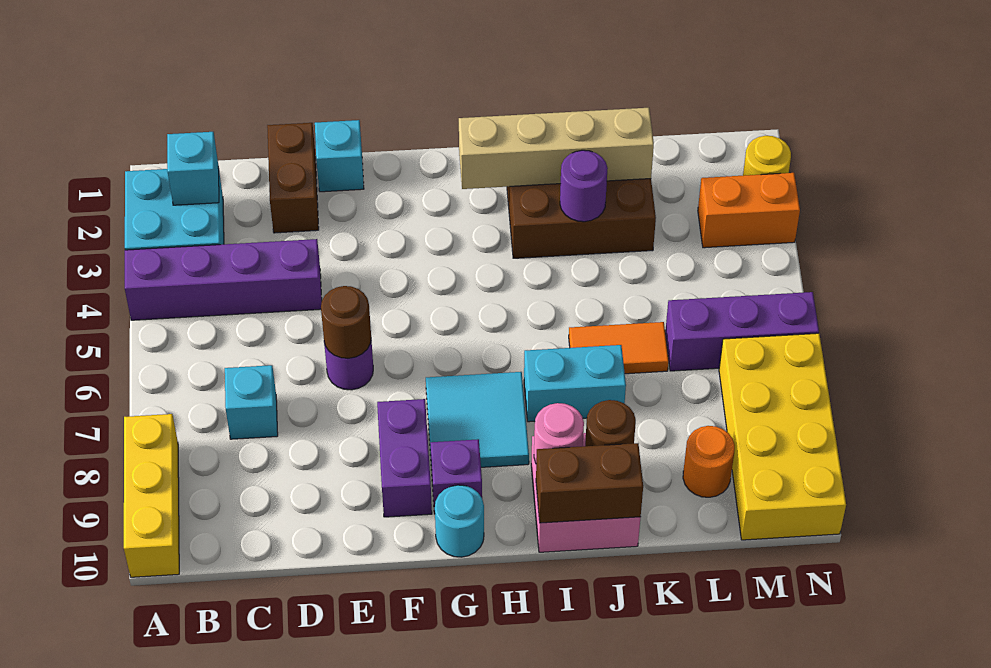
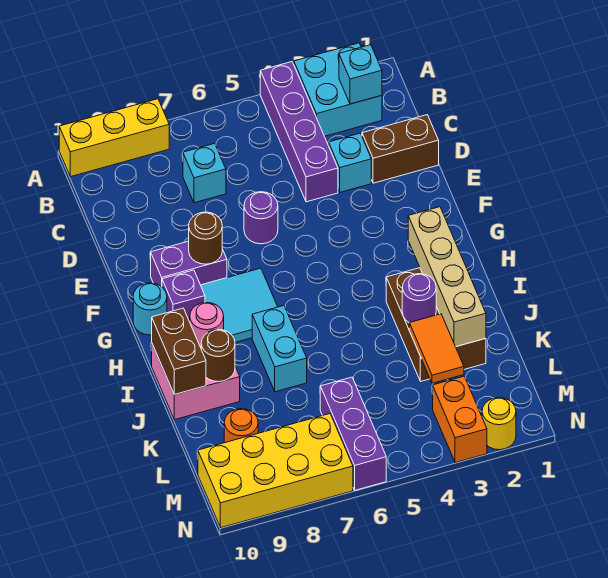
cyan 1x1 brick [315,120,364,192] -> cyan 1x1 brick moved to [329,133,371,192]
brown 1x1 round brick [321,286,371,358] -> brown 1x1 round brick moved to [189,212,222,264]
orange 1x2 tile [569,322,669,374] -> orange 1x2 tile moved to [409,314,464,383]

